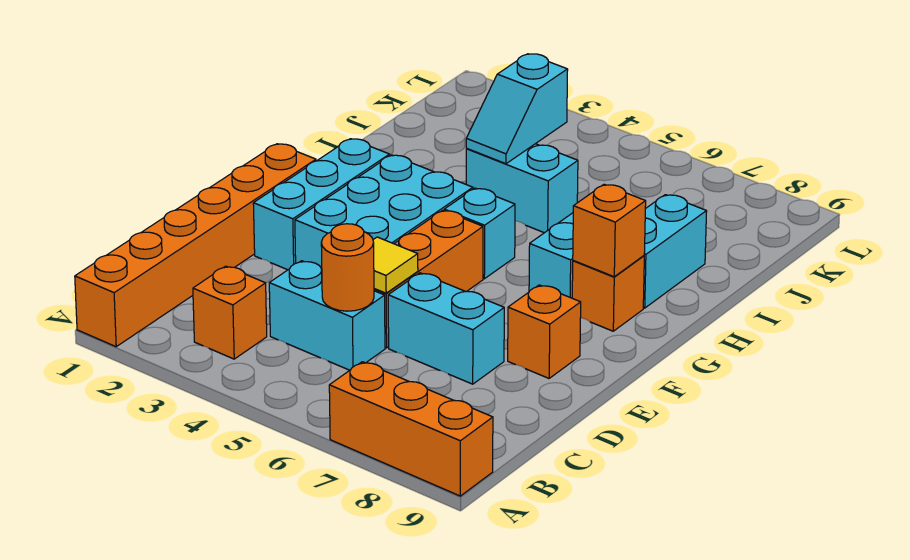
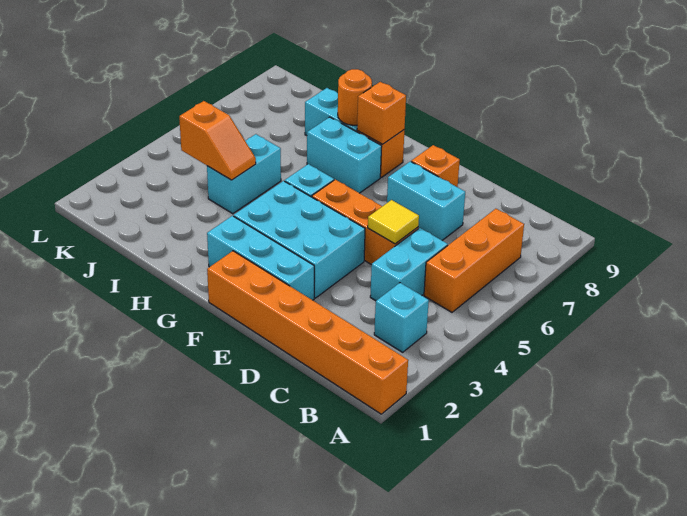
orange 1x3 brick [329,362,493,496] -> orange 1x3 brick moved to [424,209,524,312]
orange 1x1 brick [193,266,267,359] -> cyan 1x1 brick [374,283,429,352]
orange 1x1 round brick [321,224,374,311] -> orange 1x1 round brick moved to [338,69,372,125]
cyan 1x2 brick [388,273,504,384] -> cyan 1x2 brick turned to [387,161,465,240]
cyan 1x2 slope [466,54,568,164] -> orange 1x2 slope [179,101,256,180]

